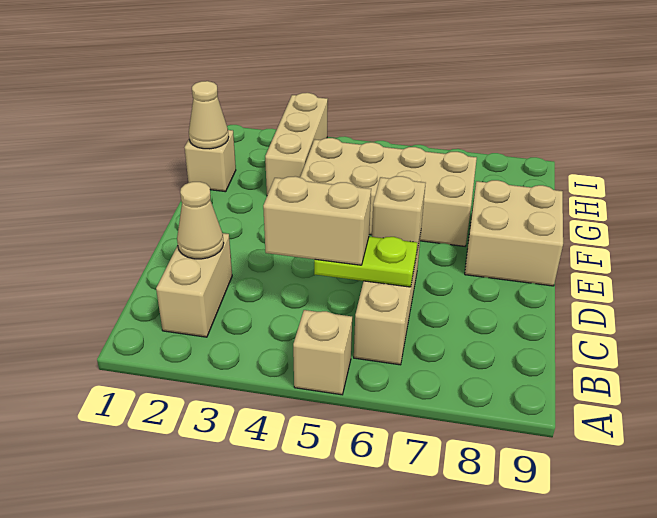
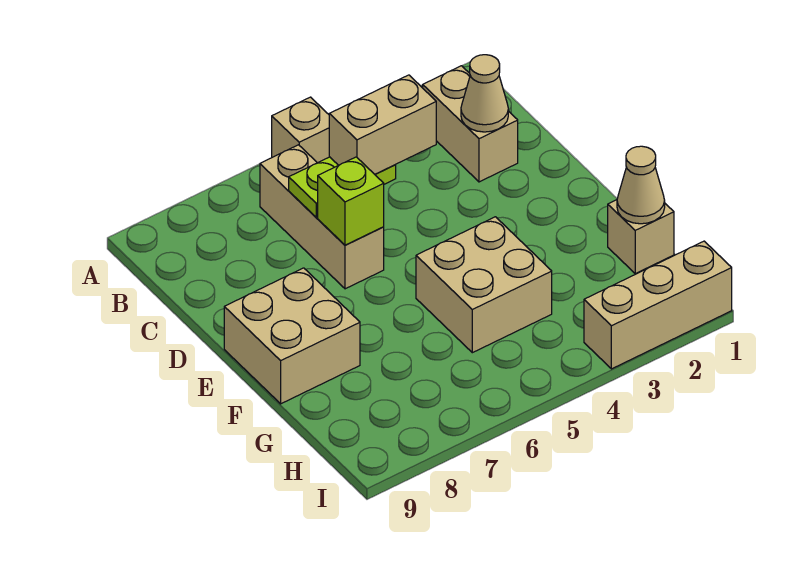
tan 1x1 brick [372,176,425,254] -> lime 1x1 brick [318,157,384,245]
tan 2x4 brick [300,138,477,246] -> tan 2x2 brick [416,217,552,353]
tan 1x3 brick [265,93,328,195] -> tan 1x3 brick turned to [584,241,732,369]

